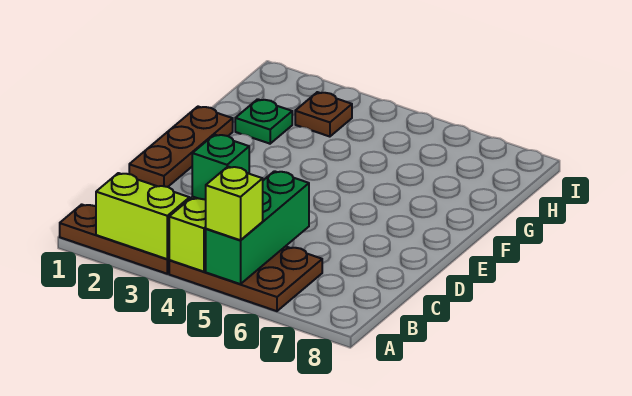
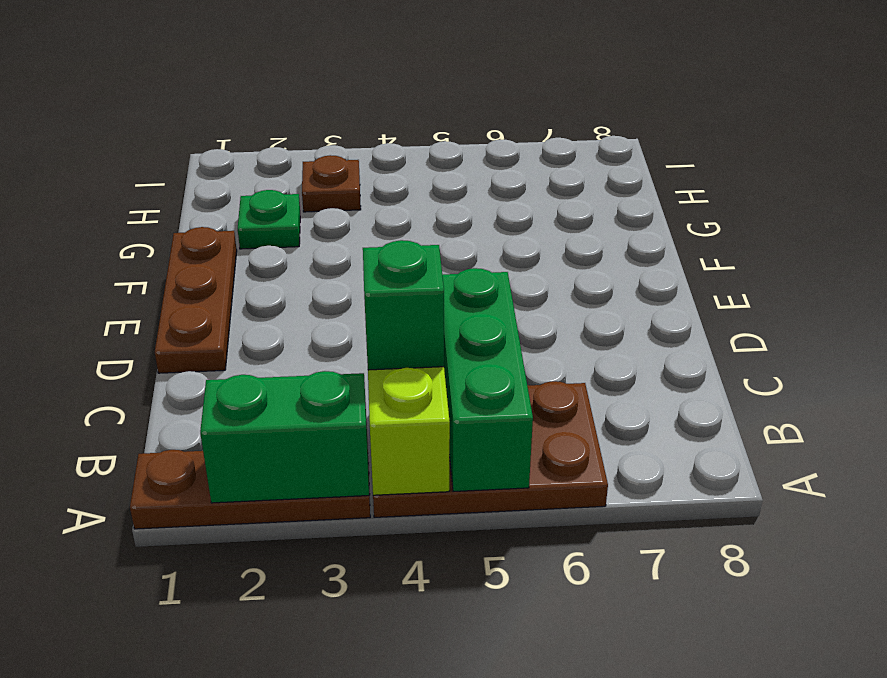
lime 1x2 brick [96,173,190,259] -> green 1x2 brick [200,371,369,503]
lime 1x1 brick [206,167,263,240] -> none

